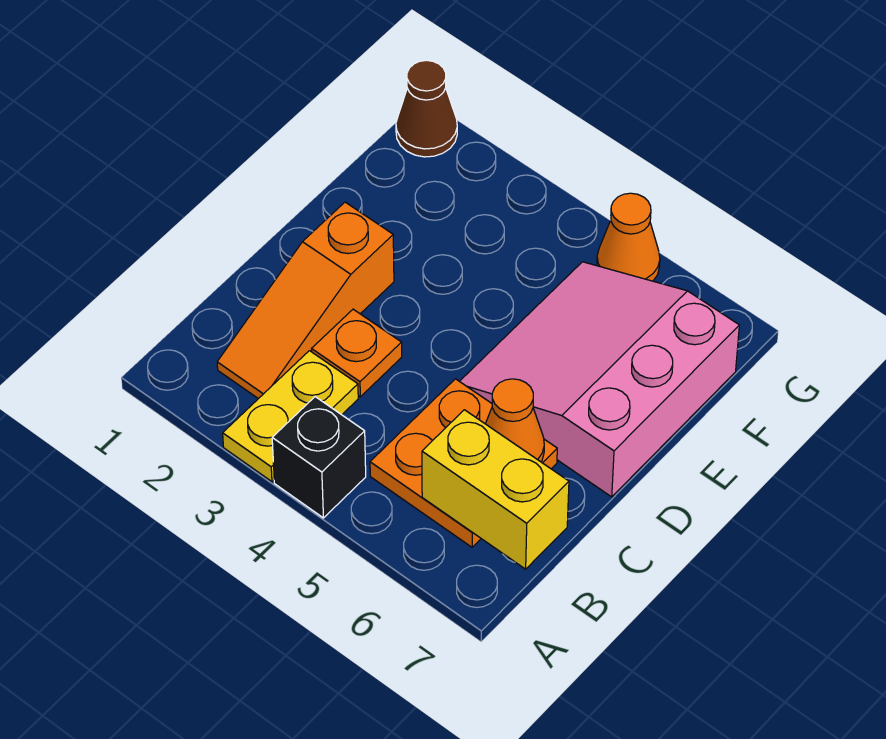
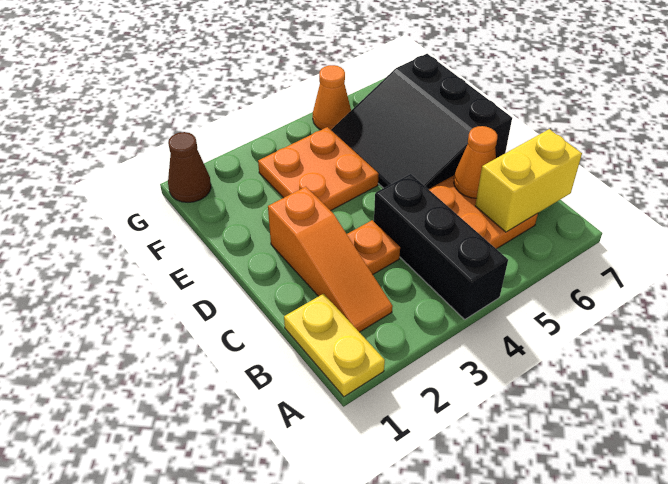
yellow 1x2 plate [223,351,358,482] -> yellow 1x2 plate moved to [284,294,385,397]
black 1x1 brick [272,397,366,518] -> black 1x3 brick [374,174,508,319]
pink 3x3 slope [460,262,739,497] -> black 3x3 slope [331,54,512,189]
none -> orange 2x2 plate [258,127,379,211]

